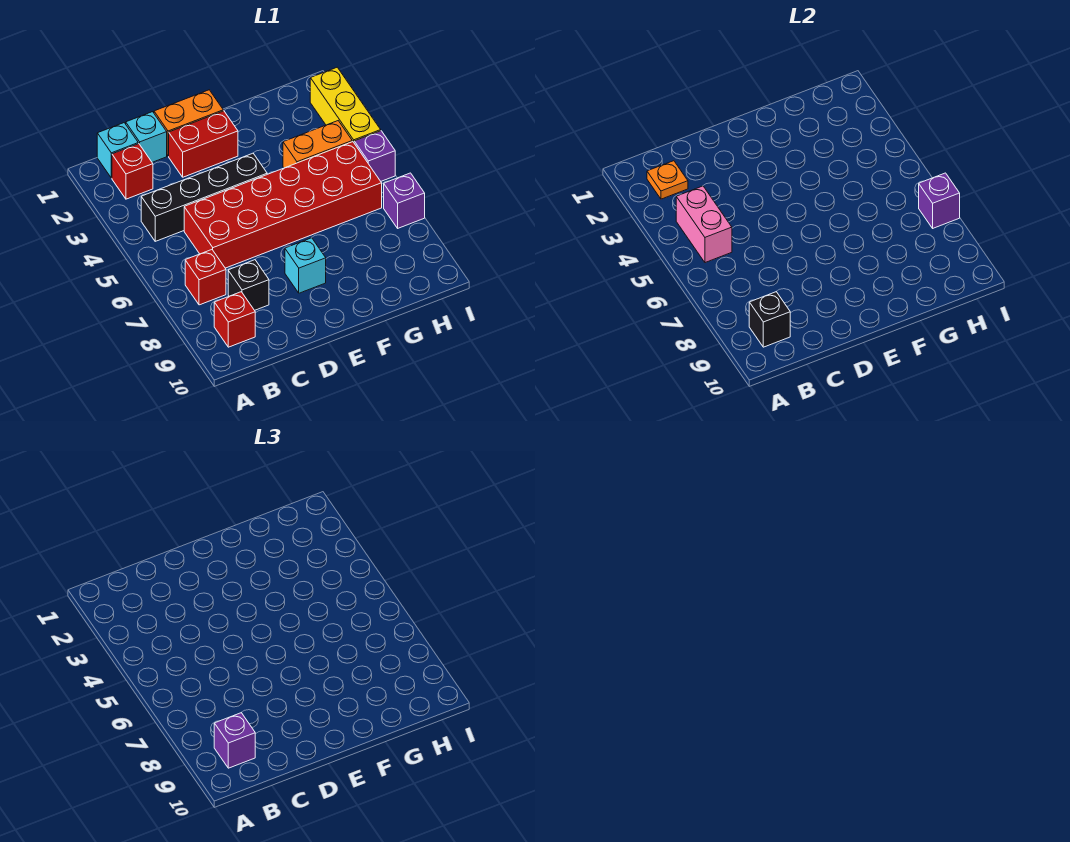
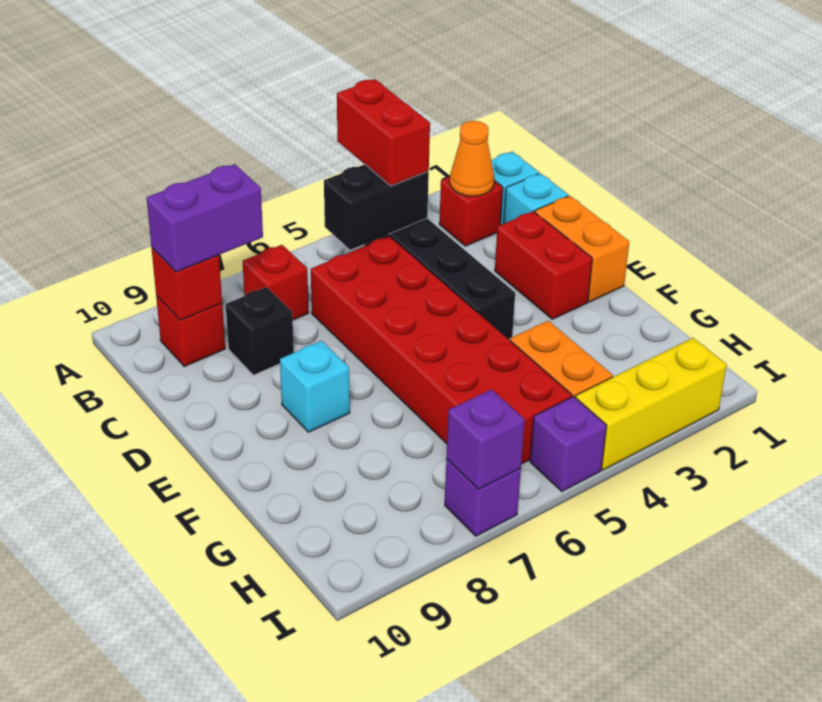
none -> red 1x2 brick [337,79,430,186]
orange 1x1 plate [647,161,688,199] -> orange 1x1 cone [450,121,494,196]
pink 1x2 brick [676,186,732,263] -> black 1x2 brick [324,164,429,250]
black 1x1 brick [749,292,790,347] -> red 1x1 brick [152,248,222,320]
purple 1x1 brick [214,713,255,768] -> purple 1x2 brick [147,164,263,272]

